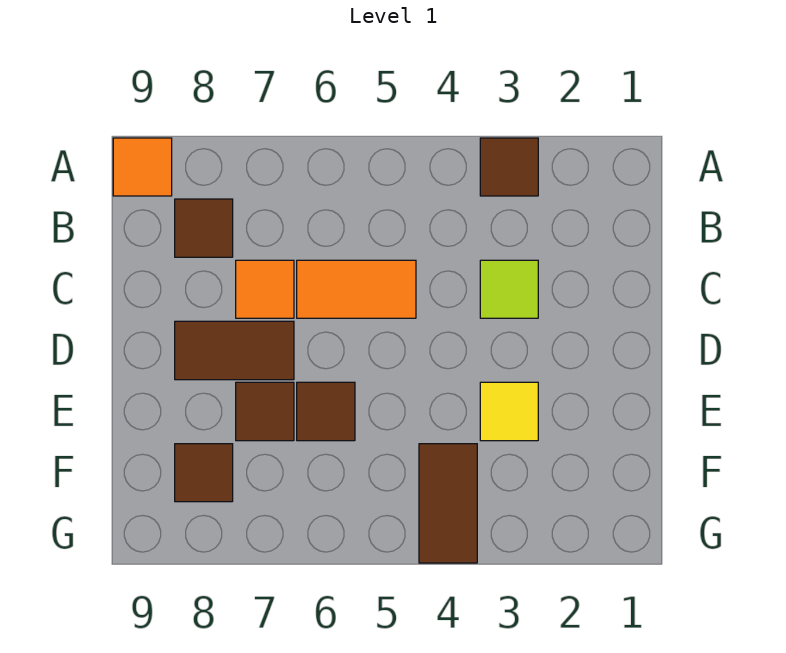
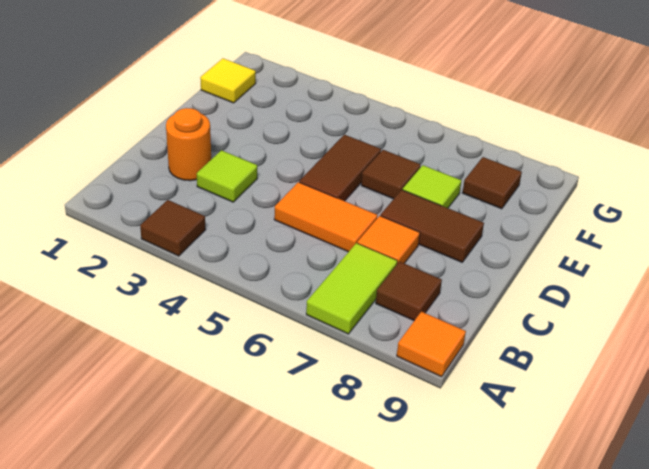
none -> lime 1x2 tile [306,243,397,334]
none -> orange 1x1 round brick [166,108,211,181]
yellow 1x1 tile [480,382,538,441] -> yellow 1x1 tile moved to [200,58,256,103]
brown 1x1 tile [236,382,294,441] -> lime 1x1 tile [403,165,461,208]
brown 1x2 tile [419,444,477,563] -> brown 1x2 tile moved to [299,135,381,201]

